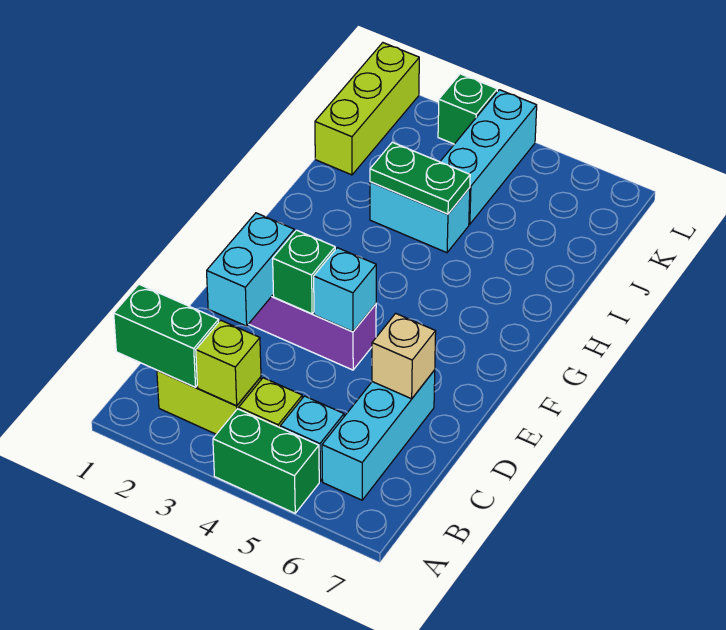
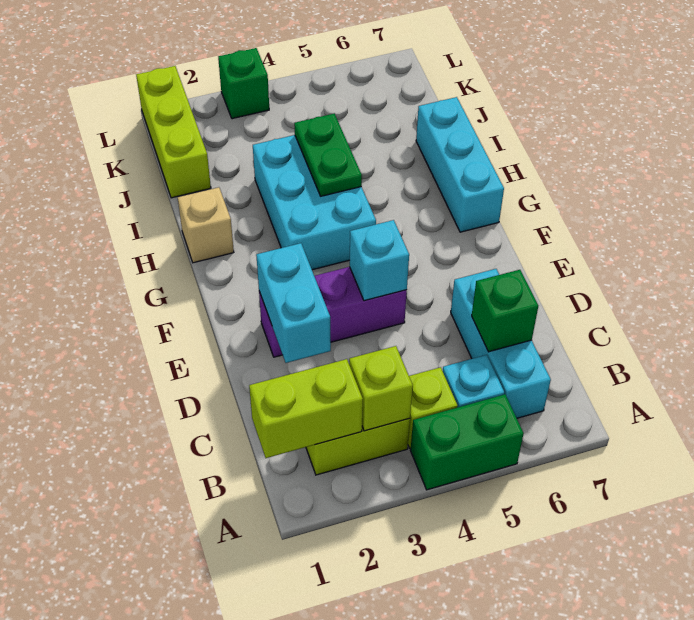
green 1x2 brick [114,284,219,387] -> lime 1x2 brick [249,359,363,458]
tan 1x1 brick [372,313,436,399] -> tan 1x1 brick moved to [178,187,234,263]
green 1x1 brick [273,230,335,314] -> green 1x1 brick moved to [472,270,538,352]
cyan 1x2 brick [370,182,470,253] -> cyan 2x3 brick [253,135,376,270]
green 1x2 plate [370,142,470,214] -> green 1x2 plate turned to [294,114,362,196]
cyan 1x3 brick [440,90,537,224] -> cyan 1x3 brick moved to [416,97,504,232]

